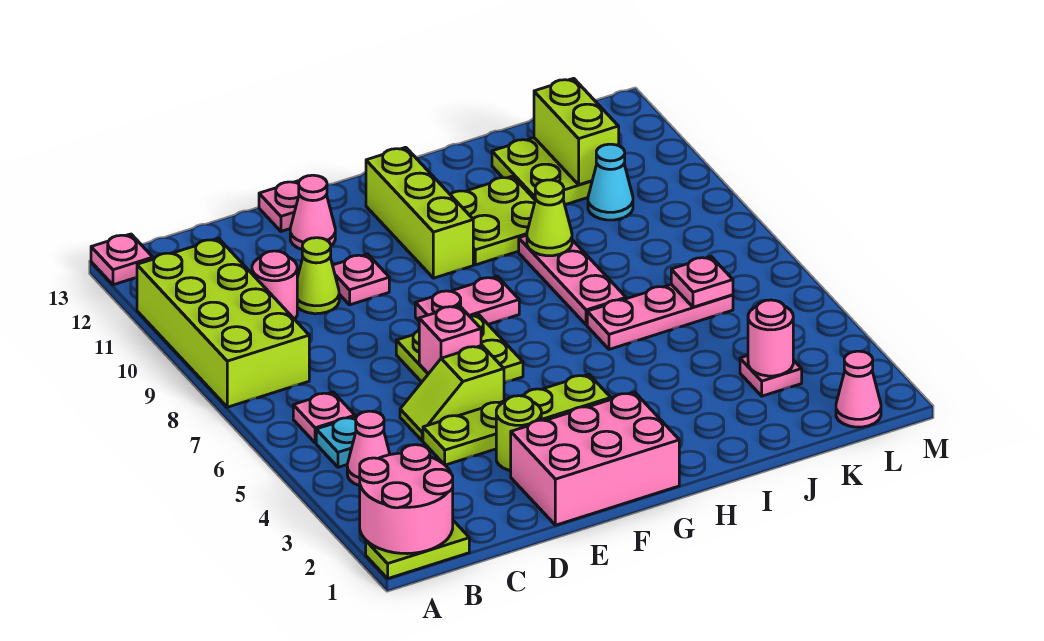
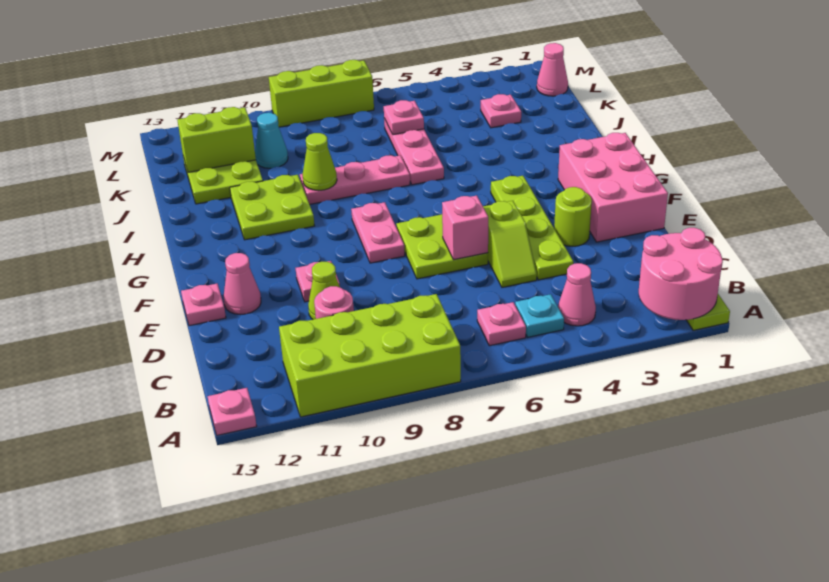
lime 1x3 brick [366,147,473,278] -> lime 1x3 brick moved to [269,60,374,127]
pink 1x1 round brick [748,300,793,376] -> none

